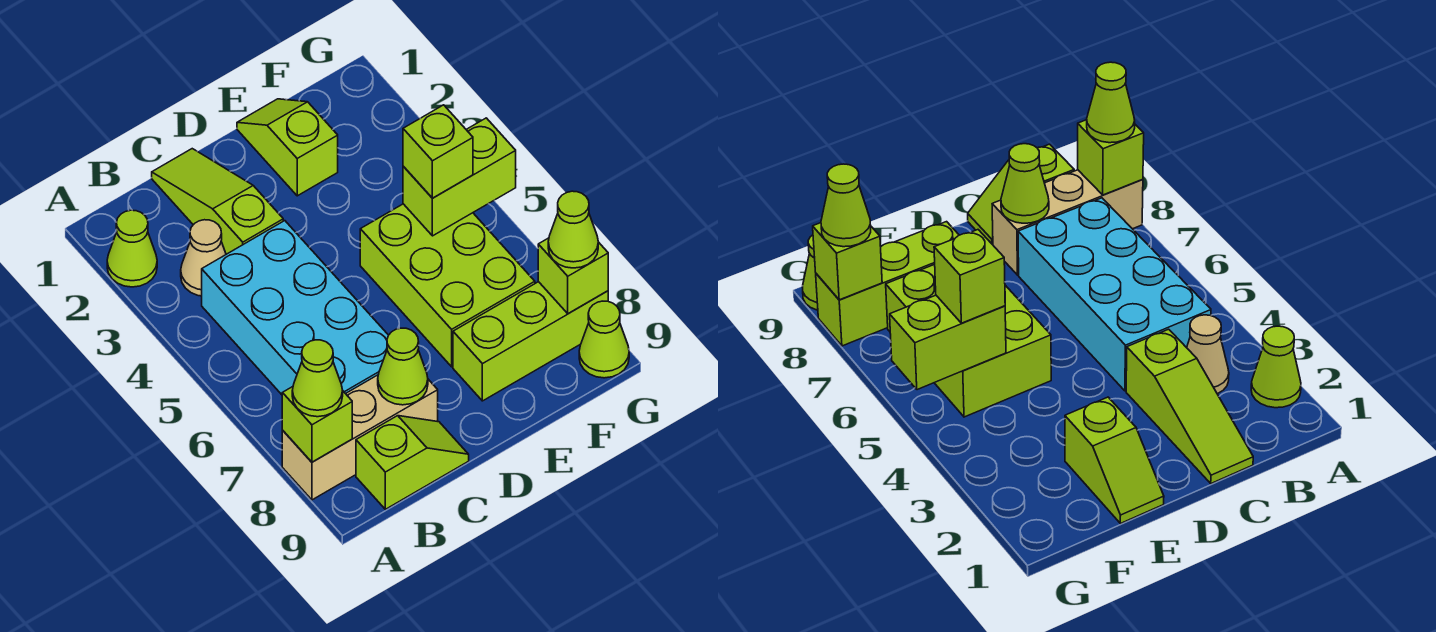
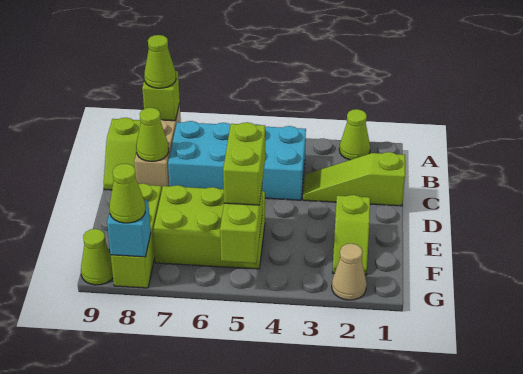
tan 1x1 cone [181,220,226,296] -> tan 1x1 cone moved to [332,243,367,300]
lime 1x3 slope [152,149,283,254] -> lime 1x3 slope turned to [303,152,405,206]
lime 1x2 slope [237,99,338,196] -> lime 1x2 slope turned to [333,195,370,275]
lime 1x1 brick [403,105,473,198] -> lime 1x2 brick [223,122,265,205]
lime 1x1 brick [538,238,608,314] -> cyan 1x1 brick [107,200,151,257]

